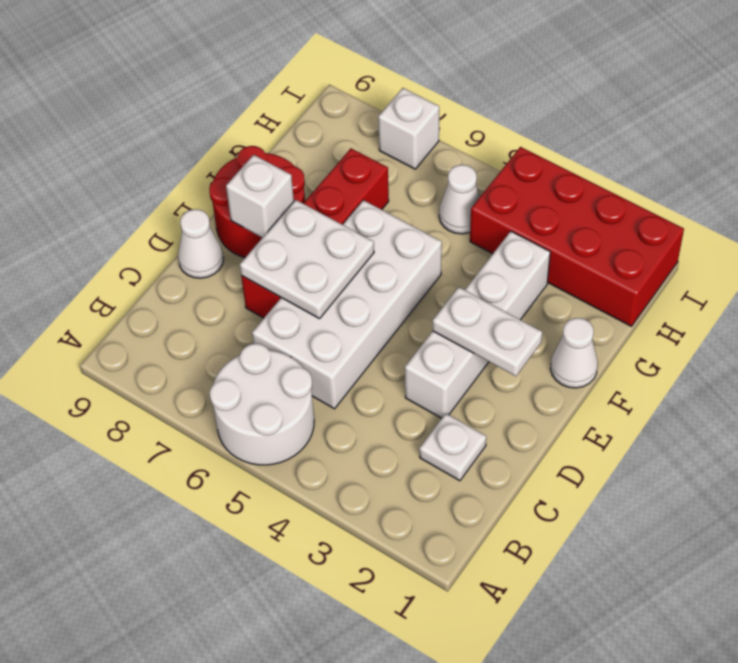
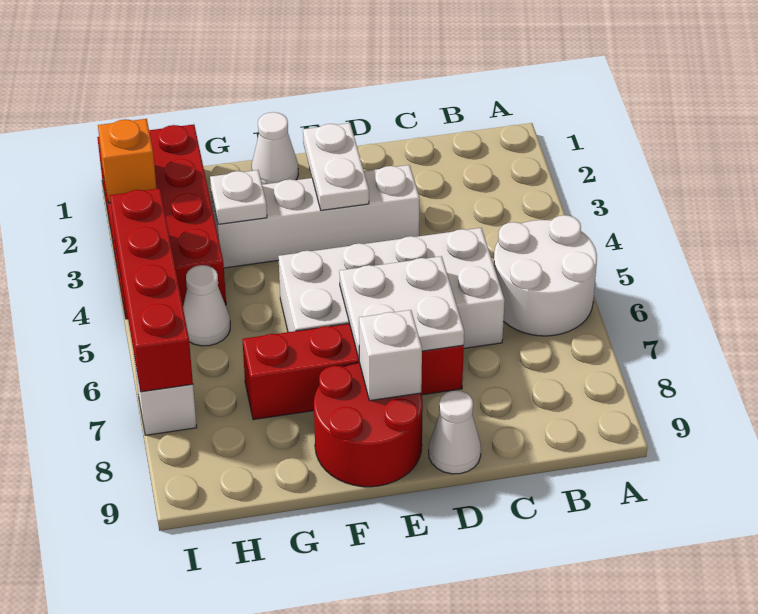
white 1x1 plate [419,414,486,481] -> white 1x1 plate moved to [210,170,267,224]
none -> orange 1x1 brick [98,119,157,203]
none -> red 1x4 brick [110,189,193,392]

